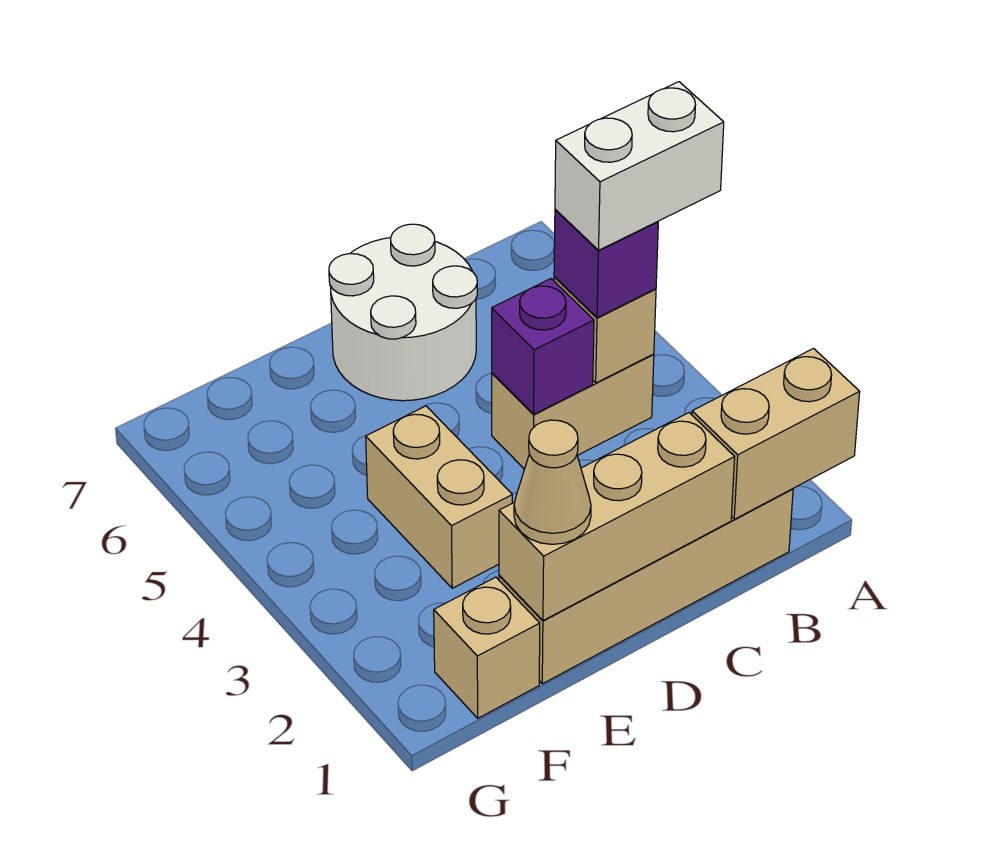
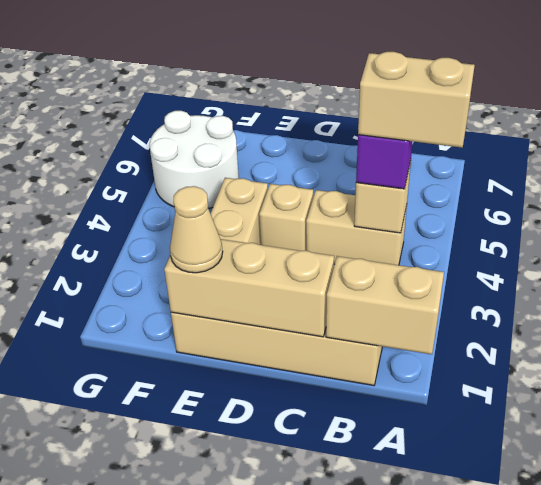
white 1x2 brick [555,82,724,250] -> tan 1x2 brick [358,52,475,148]
purple 1x1 brick [492,279,594,414] -> none
white 2x2 round brick [329,224,477,401] -> white 2x2 round brick moved to [149,111,239,208]
tan 1x1 brick [434,577,540,718] -> tan 1x1 brick moved to [259,184,313,251]

